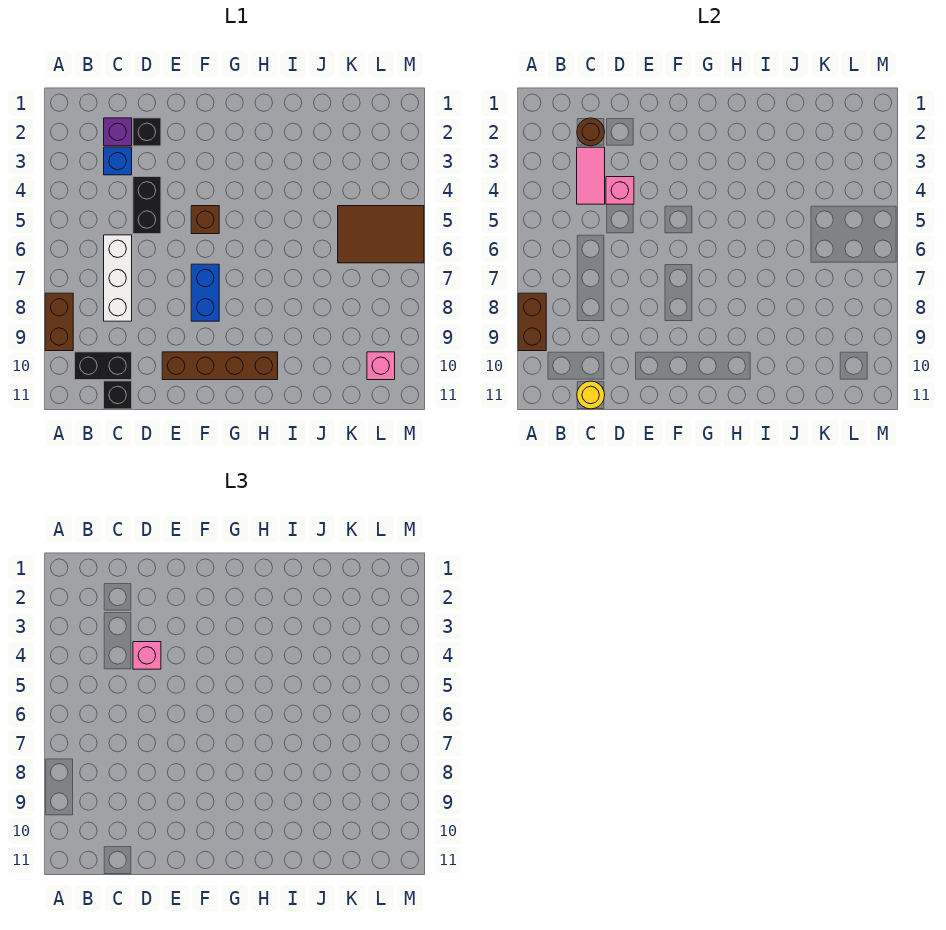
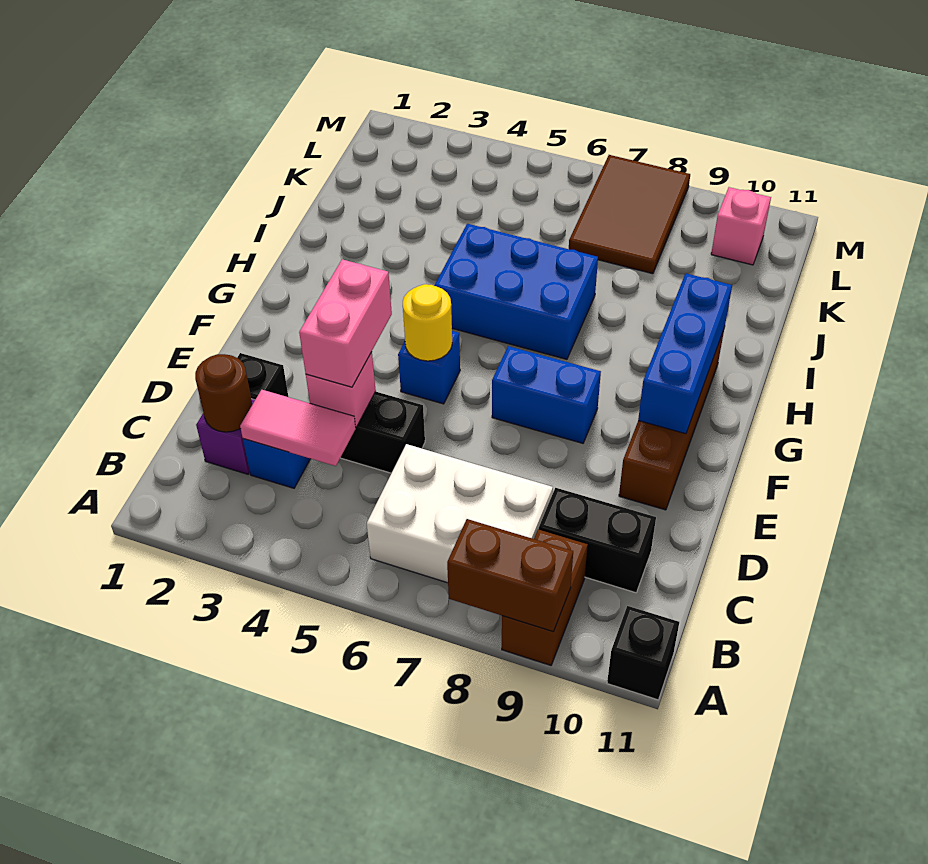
brown 1x2 brick [45,293,73,351] -> brown 1x2 brick turned to [502,529,588,665]
black 1x2 brick [75,352,132,380] -> black 1x2 brick turned to [539,488,656,593]
white 1x3 brick [104,235,132,321] -> white 2x3 brick [367,444,553,583]
black 1x1 brick [104,381,132,409] -> black 1x1 brick moved to [607,606,679,700]
yellow 1x1 round brick [577,381,605,409] -> yellow 1x1 round brick moved to [403,284,452,361]
pink 1x1 brick [133,642,161,669] -> pink 1x2 brick [299,259,392,387]
brown 1x1 brick [191,206,219,234] -> blue 1x1 brick [398,331,460,404]
none -> blue 1x3 brick [638,273,732,434]
none -> blue 2x3 brick [434,224,598,359]
brown 2x3 tile [338,206,424,263] -> brown 2x3 tile moved to [569,155,690,274]

